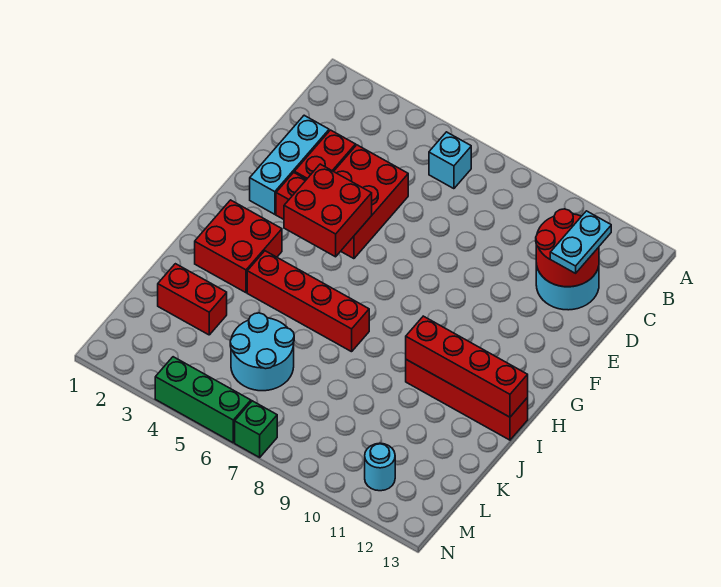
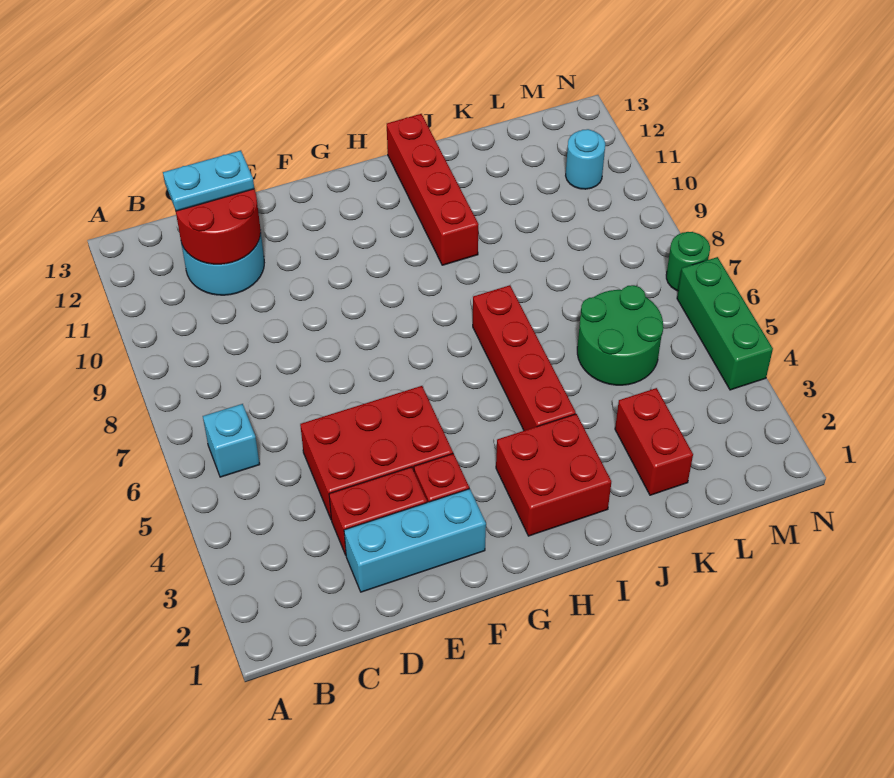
red 2x2 brick [284,164,372,257] -> none
red 1x4 brick [406,316,528,417] -> none
cyan 2x2 round brick [230,313,294,391] -> green 2x2 round brick [577,285,663,385]
green 1x1 brick [235,401,277,457] -> green 1x1 round brick [666,232,710,291]

